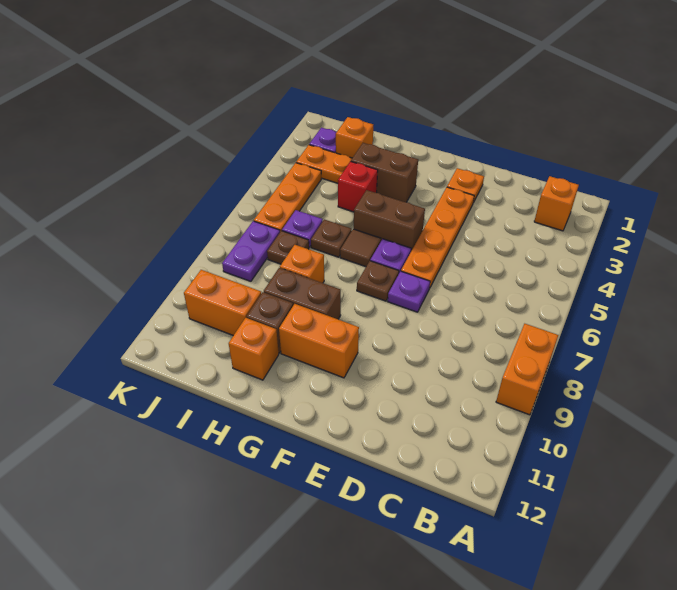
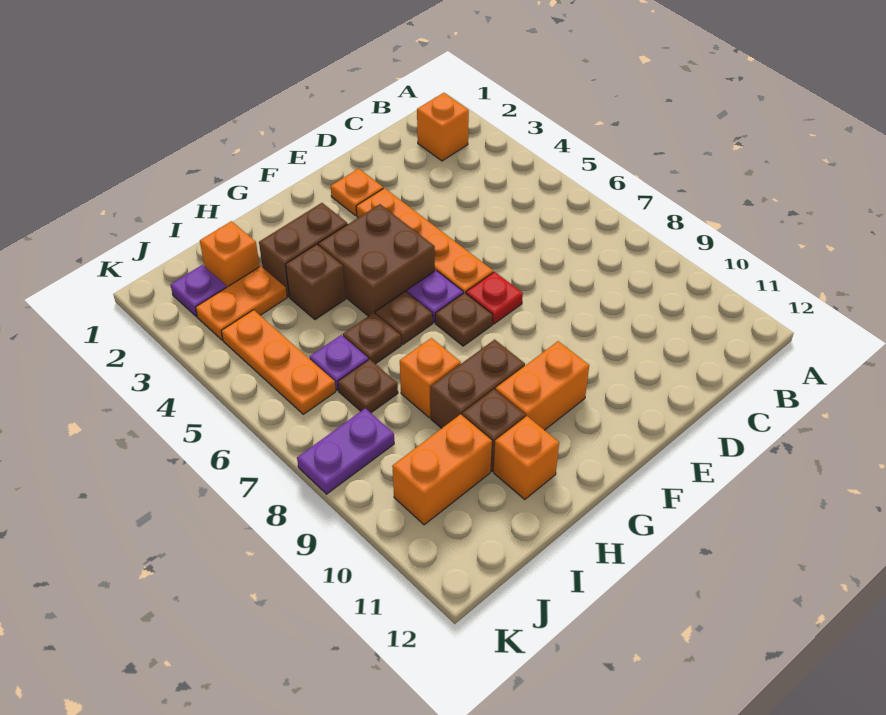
orange 1x2 brick [496,324,558,415] -> none
purple 1x1 plate [388,271,430,312] -> red 1x1 plate [466,272,523,324]
brown 1x2 brick [354,190,425,251] -> brown 2x2 brick [318,204,435,316]
brown 1x1 tile [340,229,381,267] -> brown 1x1 plate [375,291,433,344]
red 1x1 brick [338,161,378,212] -> brown 1x1 brick [285,244,345,320]
purple 1x2 plate [222,221,280,281] -> purple 1x2 plate turned to [297,408,394,494]

